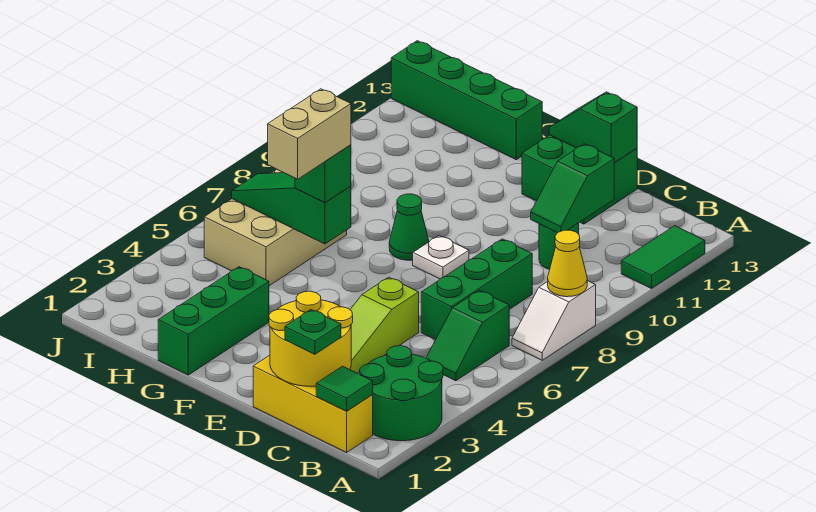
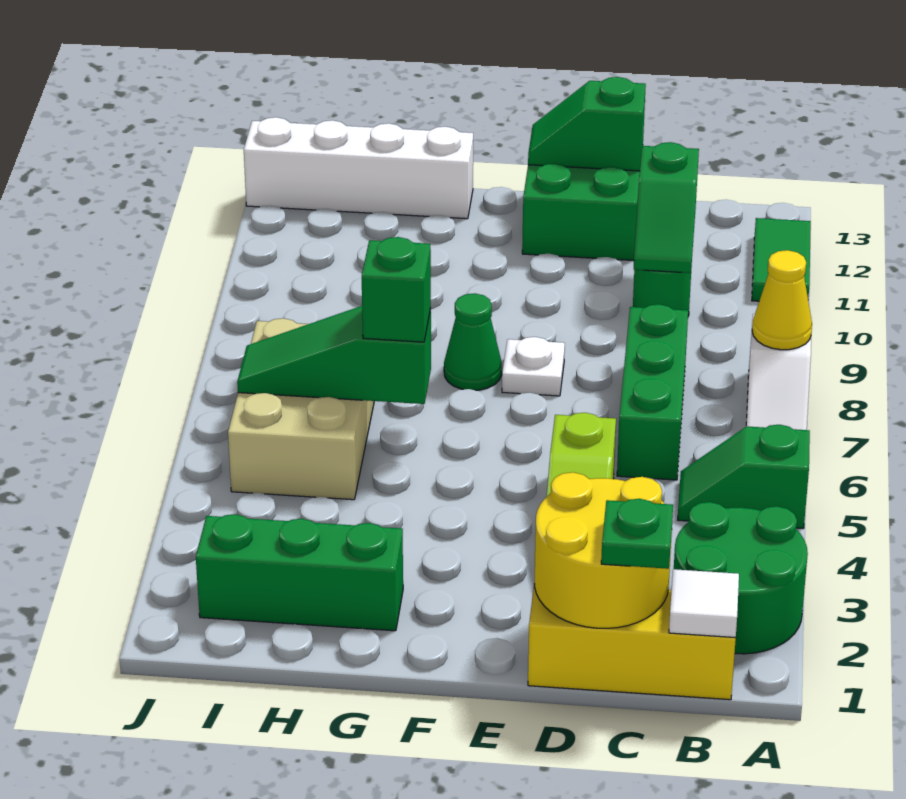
green 1x1 tile [316,366,373,411] -> white 1x1 tile [669,569,739,638]
green 1x2 slope [426,290,509,381] -> green 1x2 slope turned to [678,425,810,528]
green 1x3 brick [158,267,269,375] -> green 1x3 brick turned to [196,514,403,631]
tan 1x2 brick [268,89,351,179] -> none
green 1x4 brick [391,41,542,160] -> white 1x4 brick [244,117,473,219]

